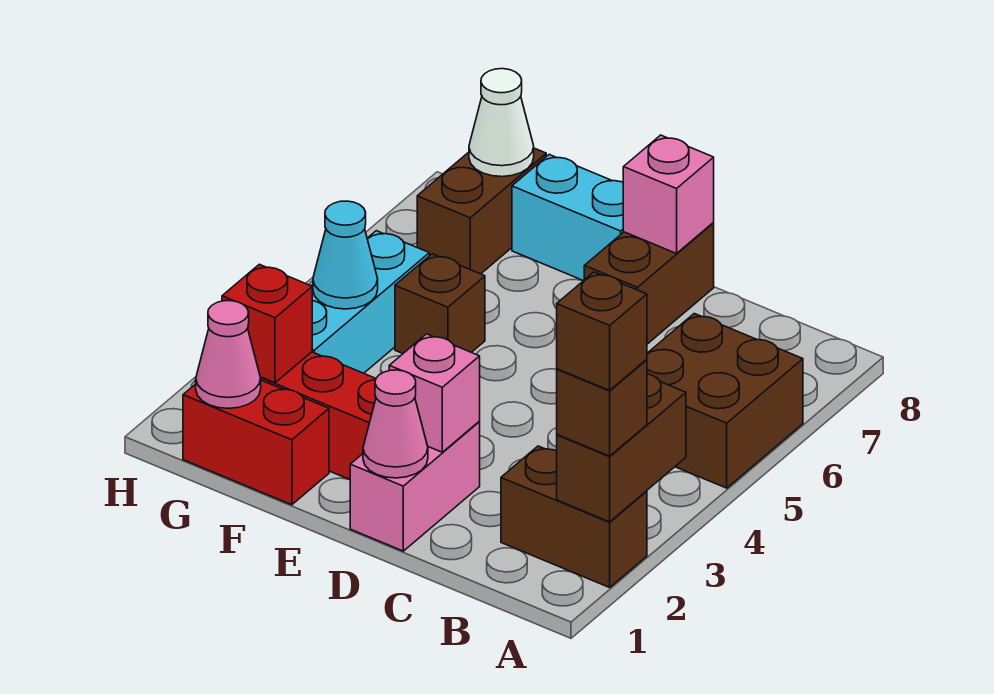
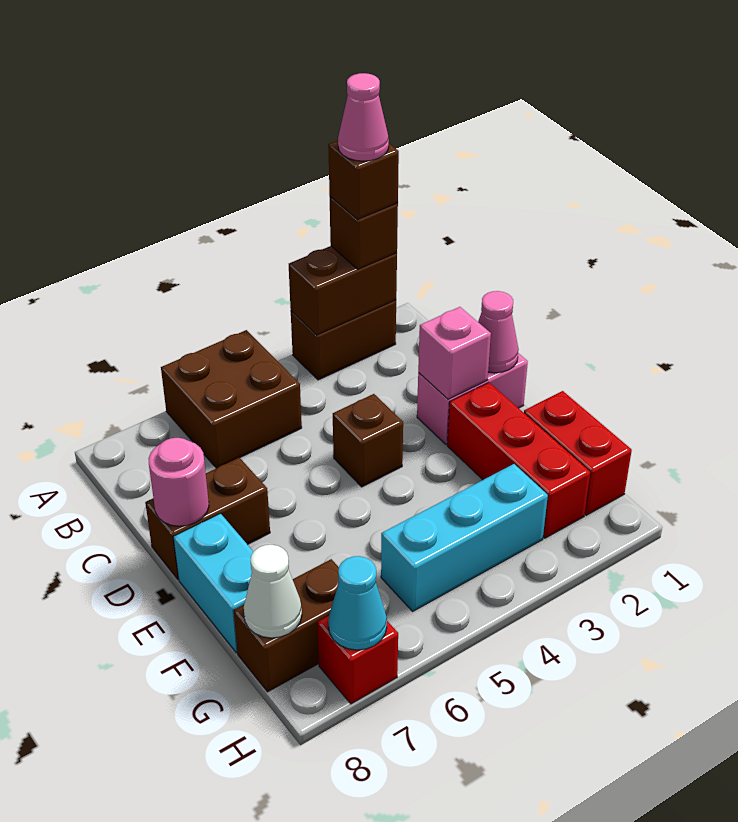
brown 1x2 brick [501,446,647,587] -> brown 1x2 brick turned to [291,300,396,380]
pink 1x1 brick [623,135,714,254] -> pink 1x1 round brick [148,438,209,526]
brown 1x1 brick [395,254,485,354] -> brown 1x1 brick moved to [333,394,403,487]
pink 1x1 cone [196,301,261,408] -> pink 1x1 cone moved to [338,73,389,161]
red 1x1 brick [222,264,312,383] -> red 1x1 brick moved to [317,616,398,704]
cyan 1x1 cone [313,201,378,309] -> cyan 1x1 cone moved to [328,556,387,650]

